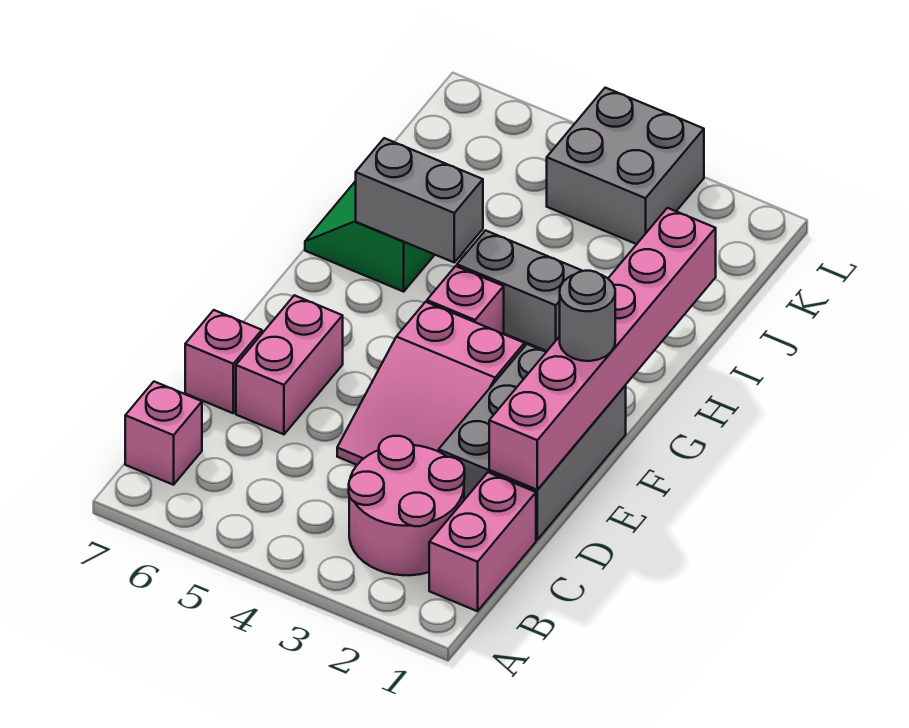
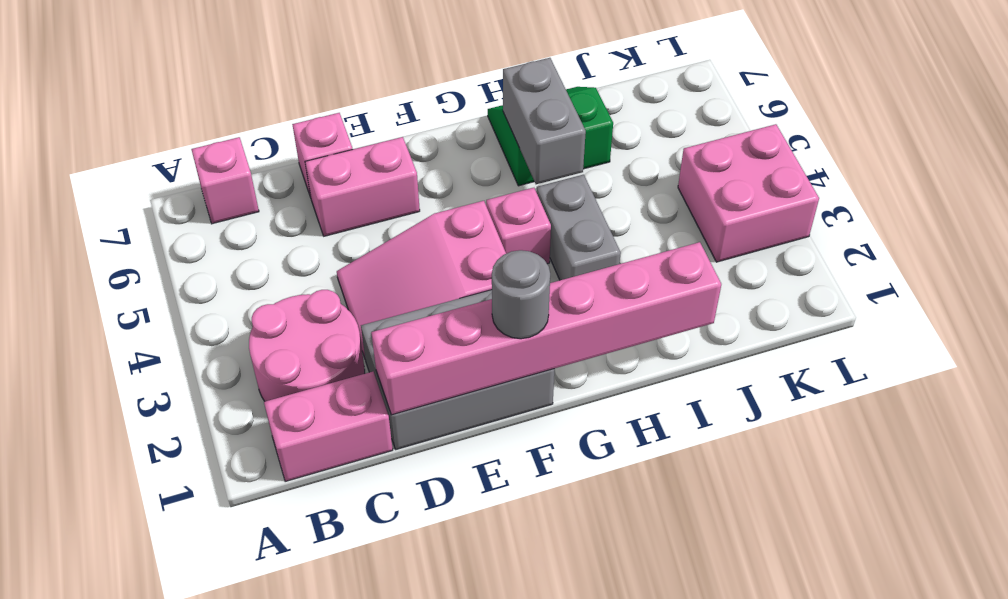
grey 2x2 brick [547,88,704,244] -> pink 2x2 brick [678,124,819,262]

